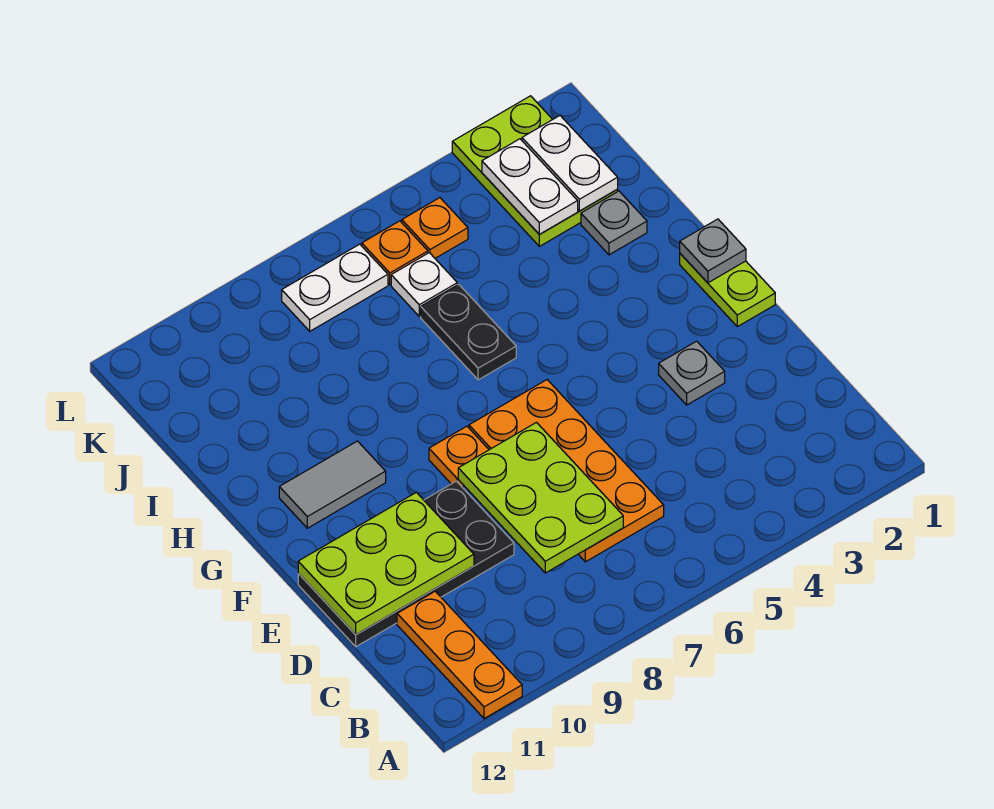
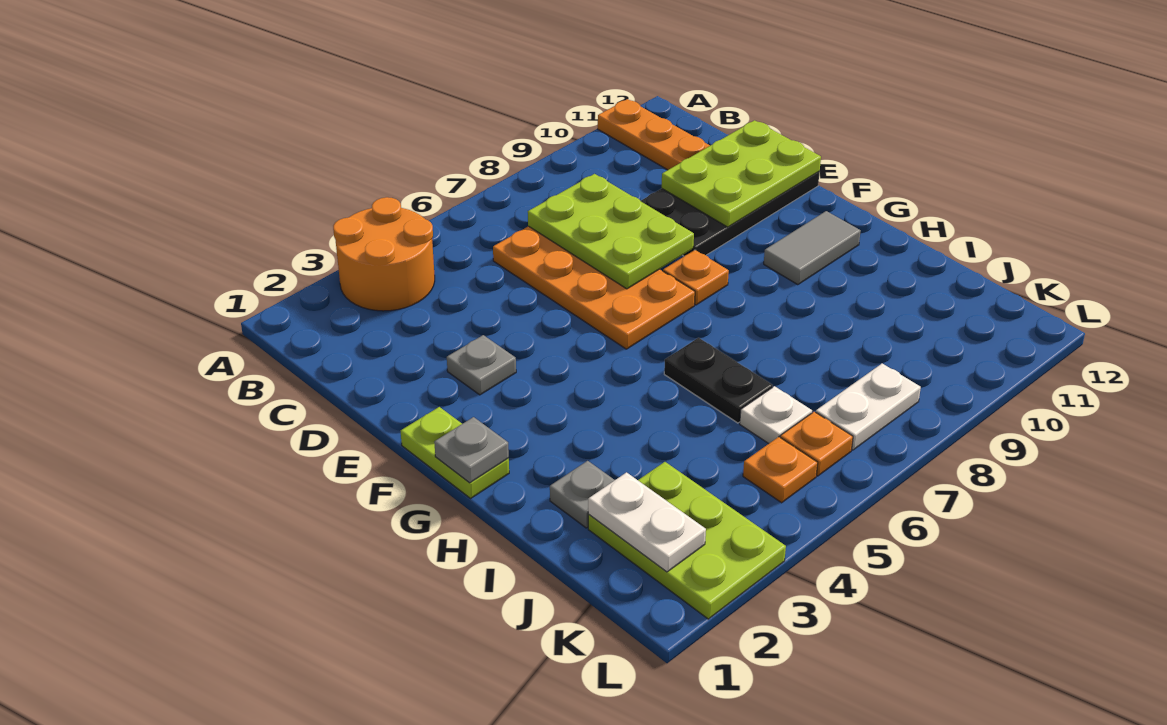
none -> orange 2x2 round brick [333,197,435,311]
white 1x2 plate [482,139,578,234] -> none

